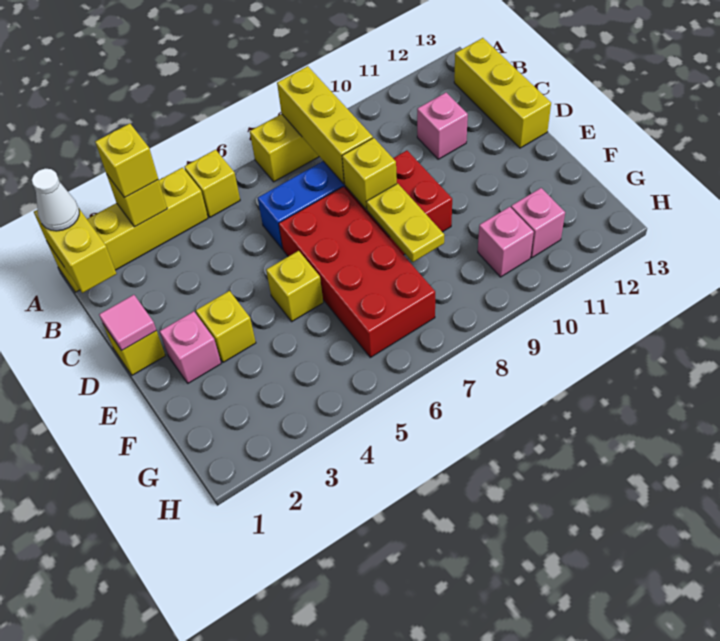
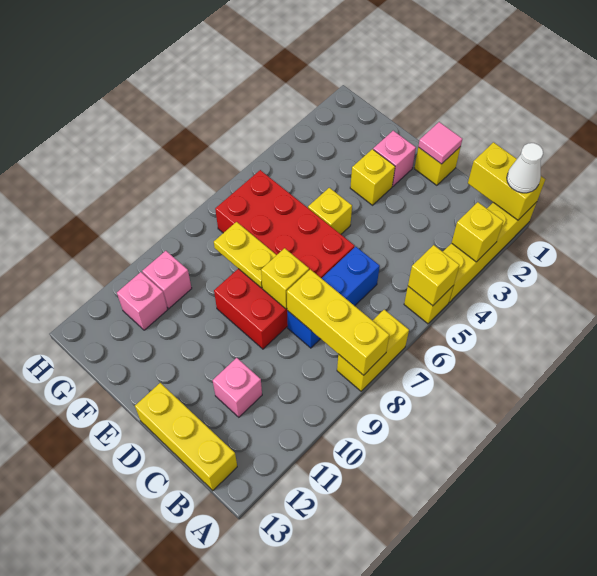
yellow 1x1 brick [95,123,158,198] -> yellow 1x1 brick moved to [408,245,459,306]

